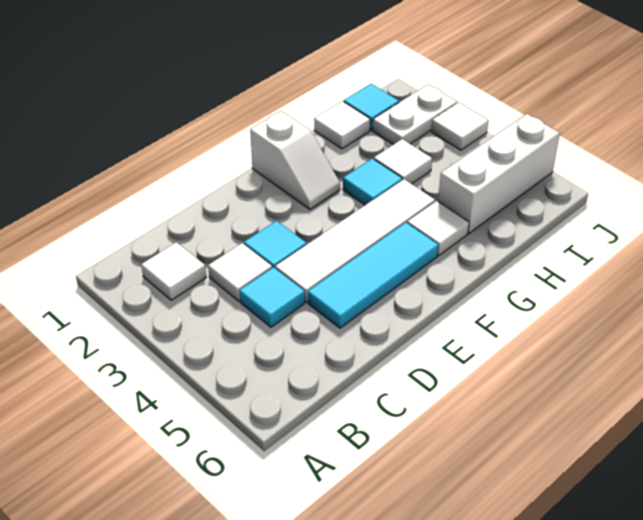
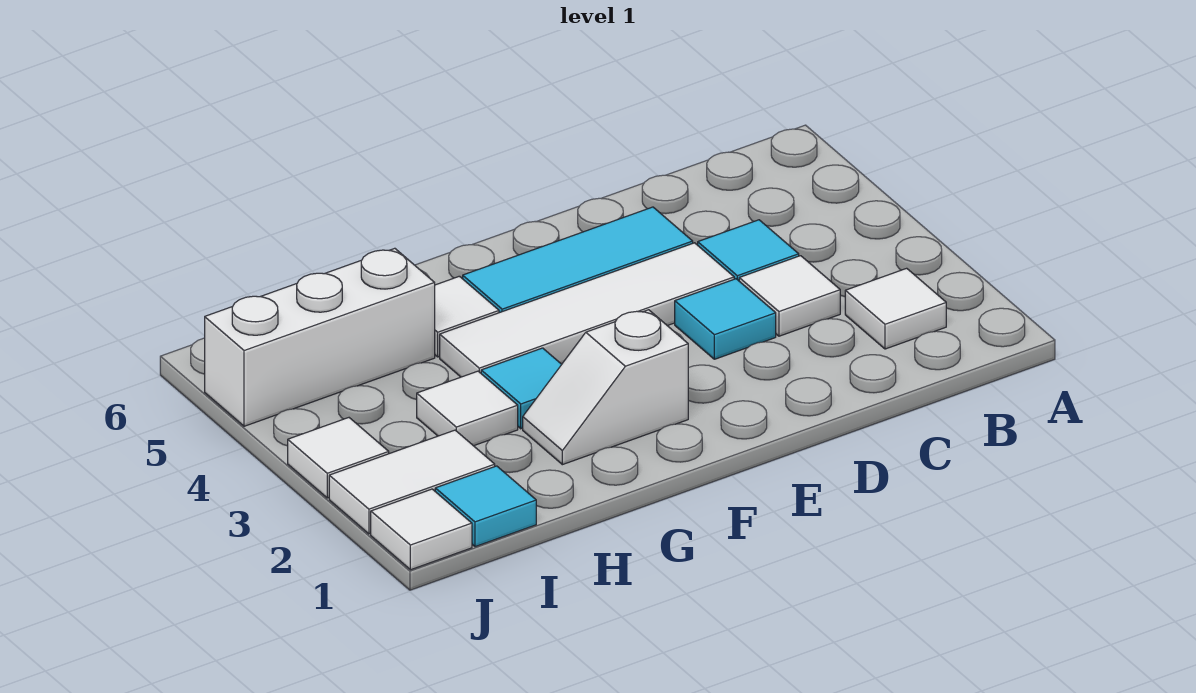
white 1x2 slope [250,111,340,209] -> white 1x2 slope turned to [523,310,688,465]
white 1x1 tile [314,101,370,149] -> white 1x1 tile moved to [371,489,472,570]
white 1x2 plate [373,84,457,145] -> white 1x2 tile [329,430,495,534]

